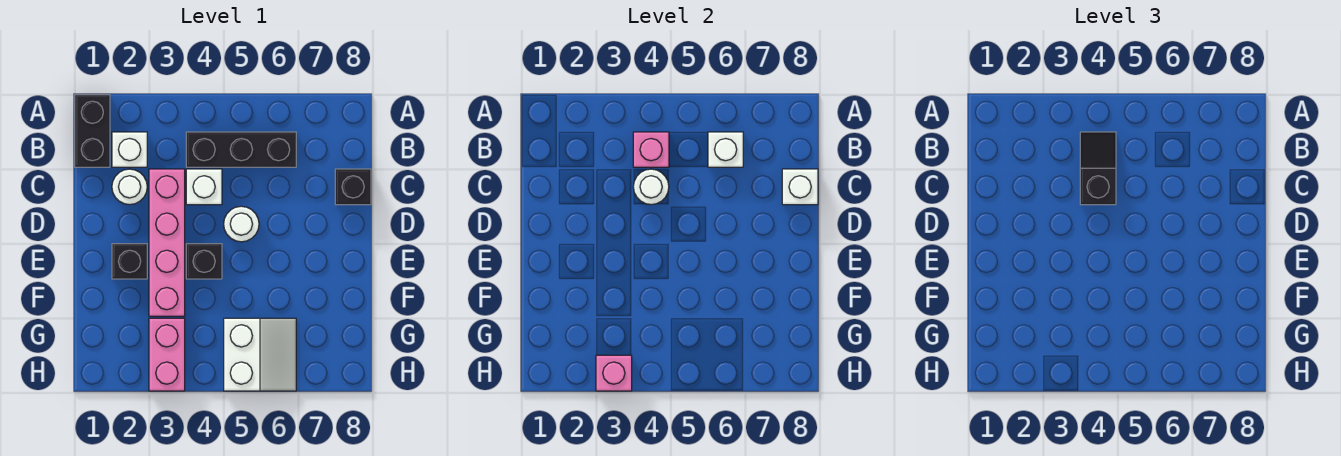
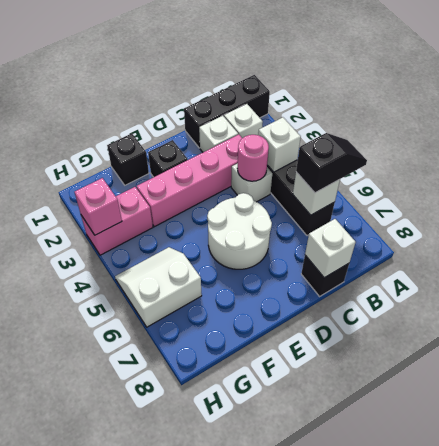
black 1x2 brick [75,95,110,167] -> black 1x3 brick [184,75,270,148]
pink 1x1 brick [633,132,669,167] -> white 1x1 brick [258,117,301,172]
black 1x2 slope [1080,132,1116,205] -> black 1x2 slope moved to [296,133,367,193]
white 1x1 round brick [112,169,147,205] -> white 1x1 brick [199,116,238,152]
white 1x1 round brick [633,169,669,205] -> pink 1x1 round brick [237,135,269,181]
white 1x1 round brick [224,206,259,242] -> white 2x2 round brick [207,193,272,269]
black 1x1 brick [186,244,222,279] -> black 1x1 brick moved to [107,133,149,185]
white 2x2 slope [224,318,296,391] -> white 2x2 slope turned to [115,247,202,327]

